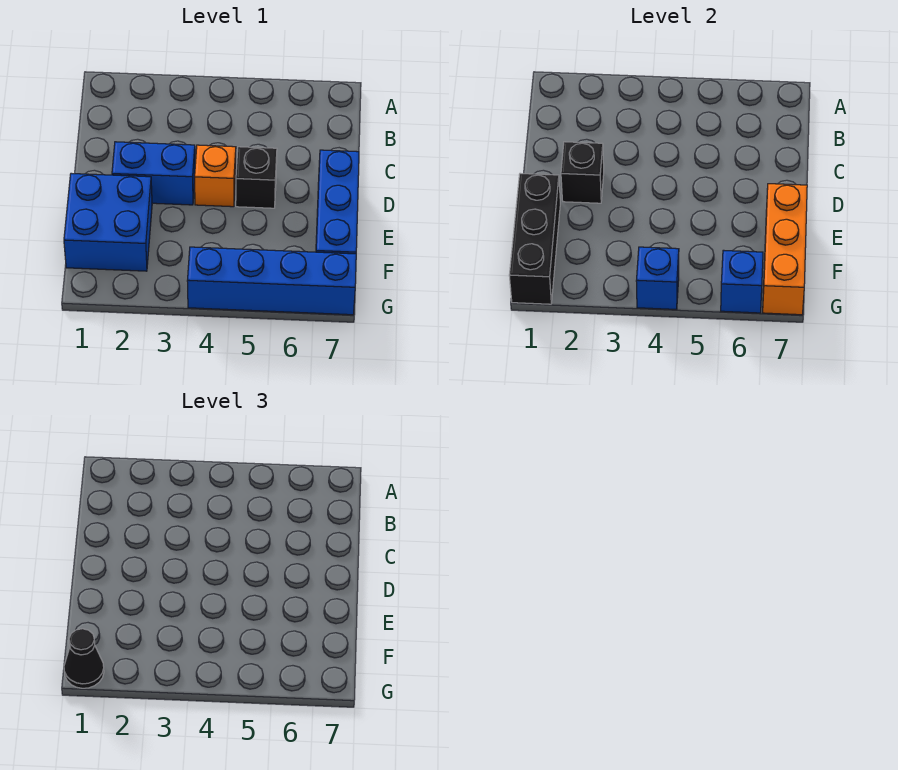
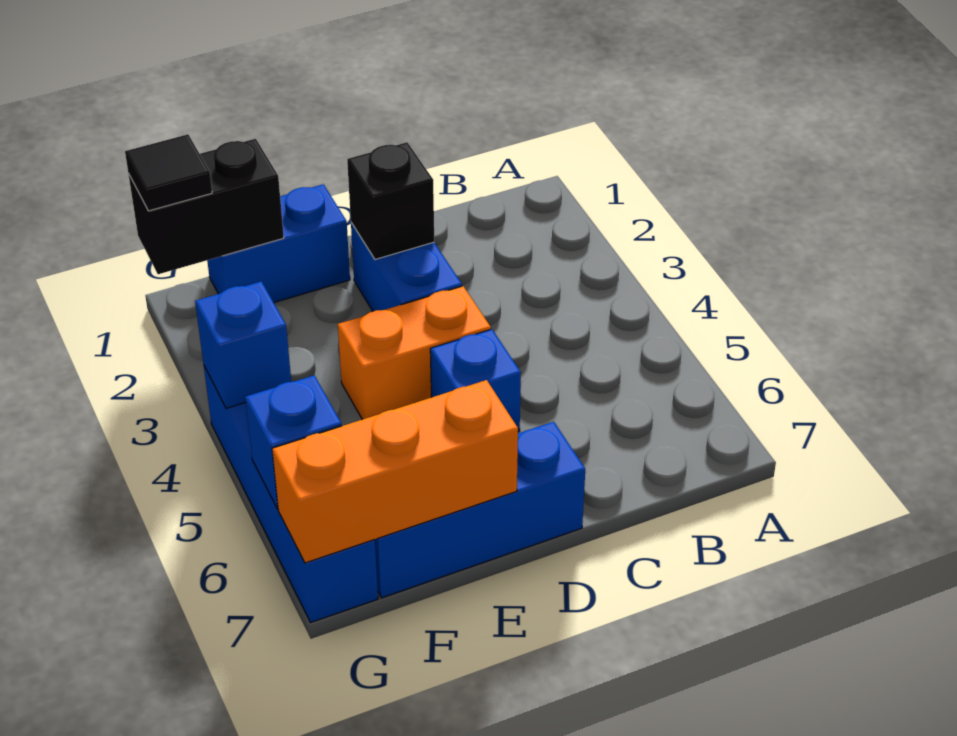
orange 1x1 brick [195,145,236,207] -> orange 1x2 brick [338,286,491,420]
black 1x1 brick [236,147,277,208] -> blue 1x1 brick [430,329,521,432]
blue 2x2 brick [64,173,152,271] -> blue 1x2 brick [207,184,350,302]
black 1x3 brick [509,173,560,304] -> black 1x2 brick [129,139,284,274]
black 1x1 cone [64,629,104,688] -> black 1x1 tile [125,134,212,211]

